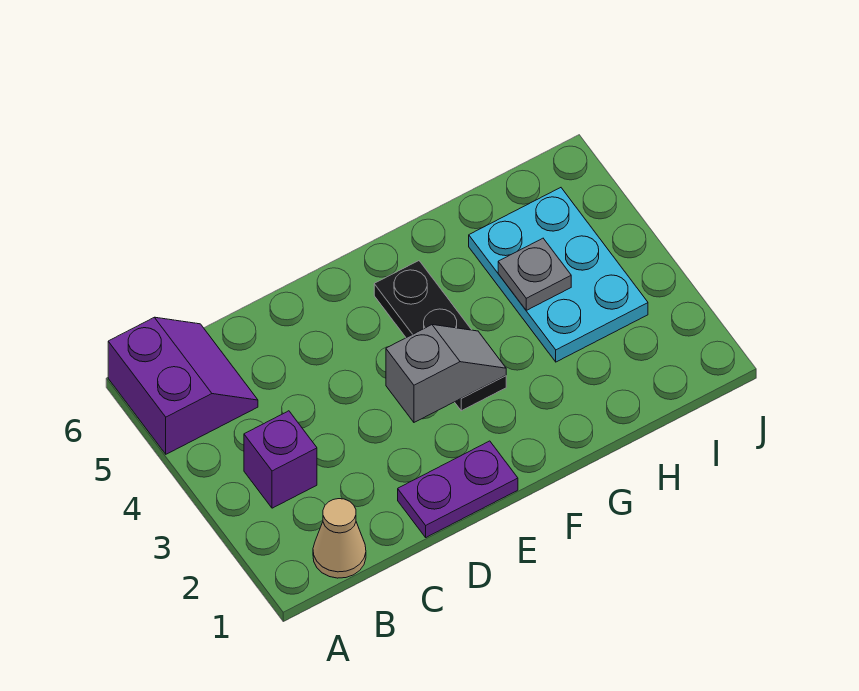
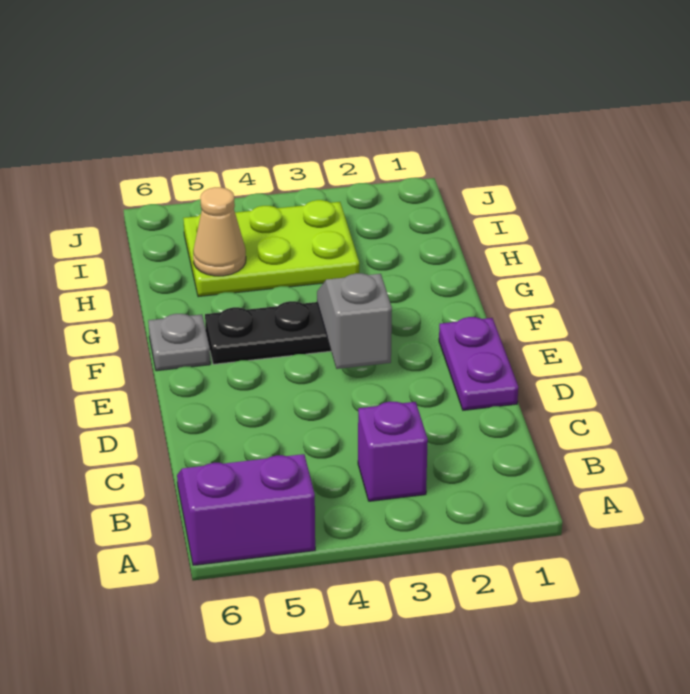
tan 1x1 cone [313,499,366,578] -> tan 1x1 cone moved to [193,187,246,276]
cyan 2x3 plate [469,188,648,362] -> lime 2x3 plate [183,200,359,297]
grey 1x1 plate [498,238,571,310] -> grey 1x1 plate moved to [148,314,210,371]

